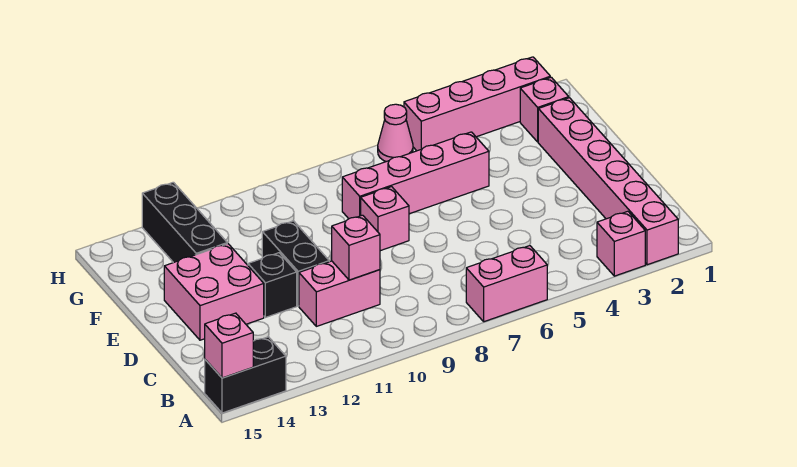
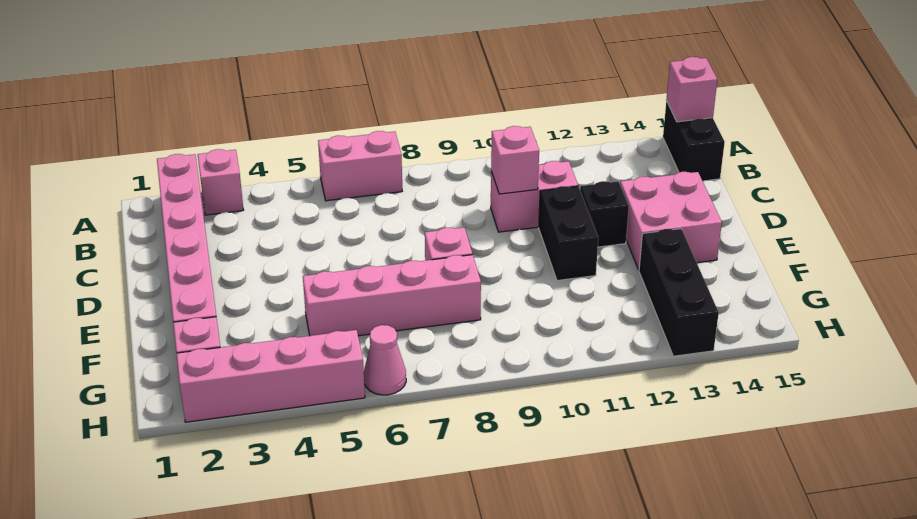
black 1x2 brick [205,337,286,413] -> black 1x2 brick turned to [663,101,725,181]

